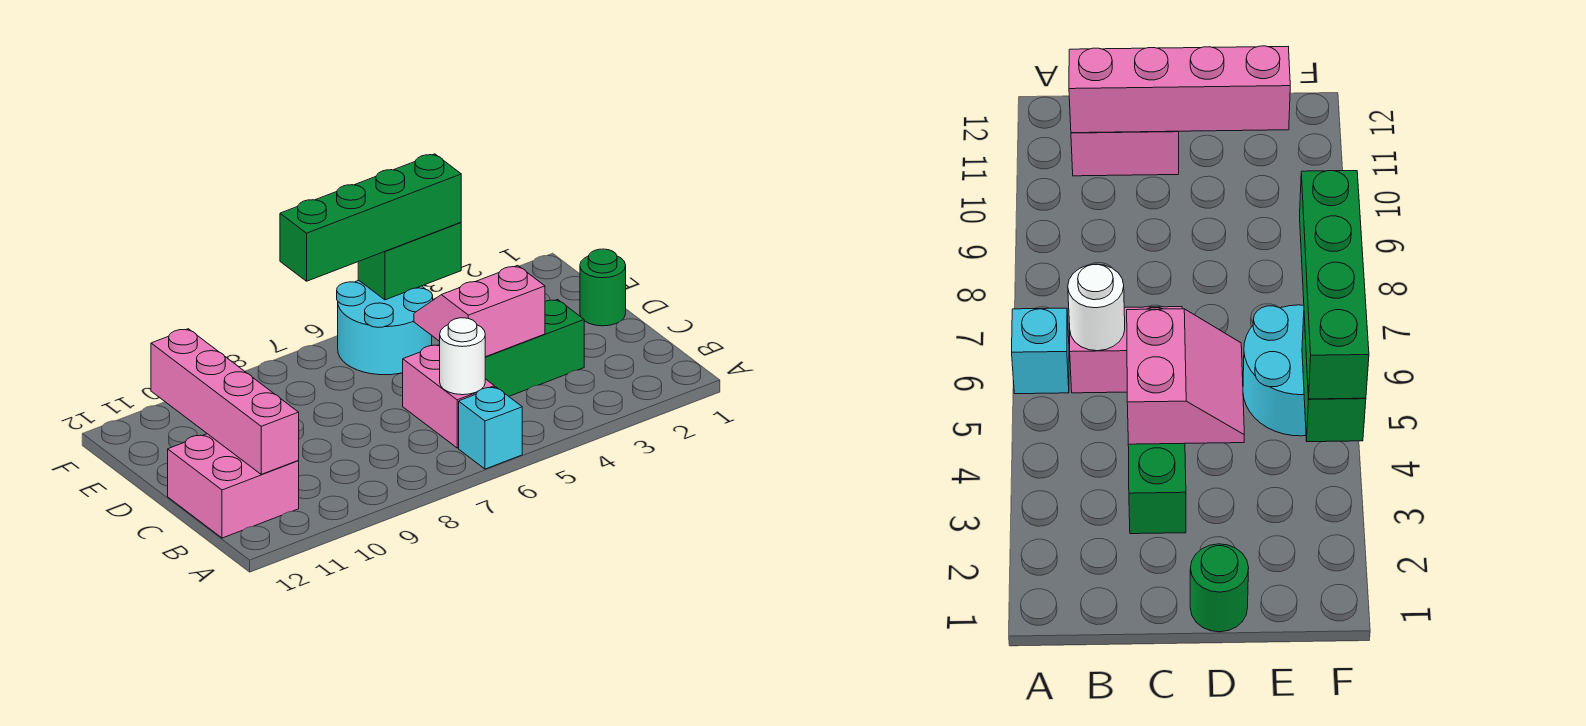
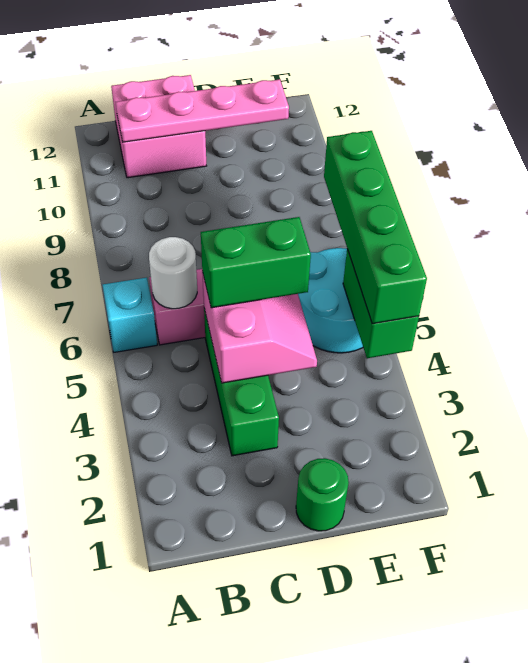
pink 1x4 brick [151,329,299,474] -> pink 1x4 plate [115,79,289,142]
none -> green 1x2 brick [201,217,311,308]

